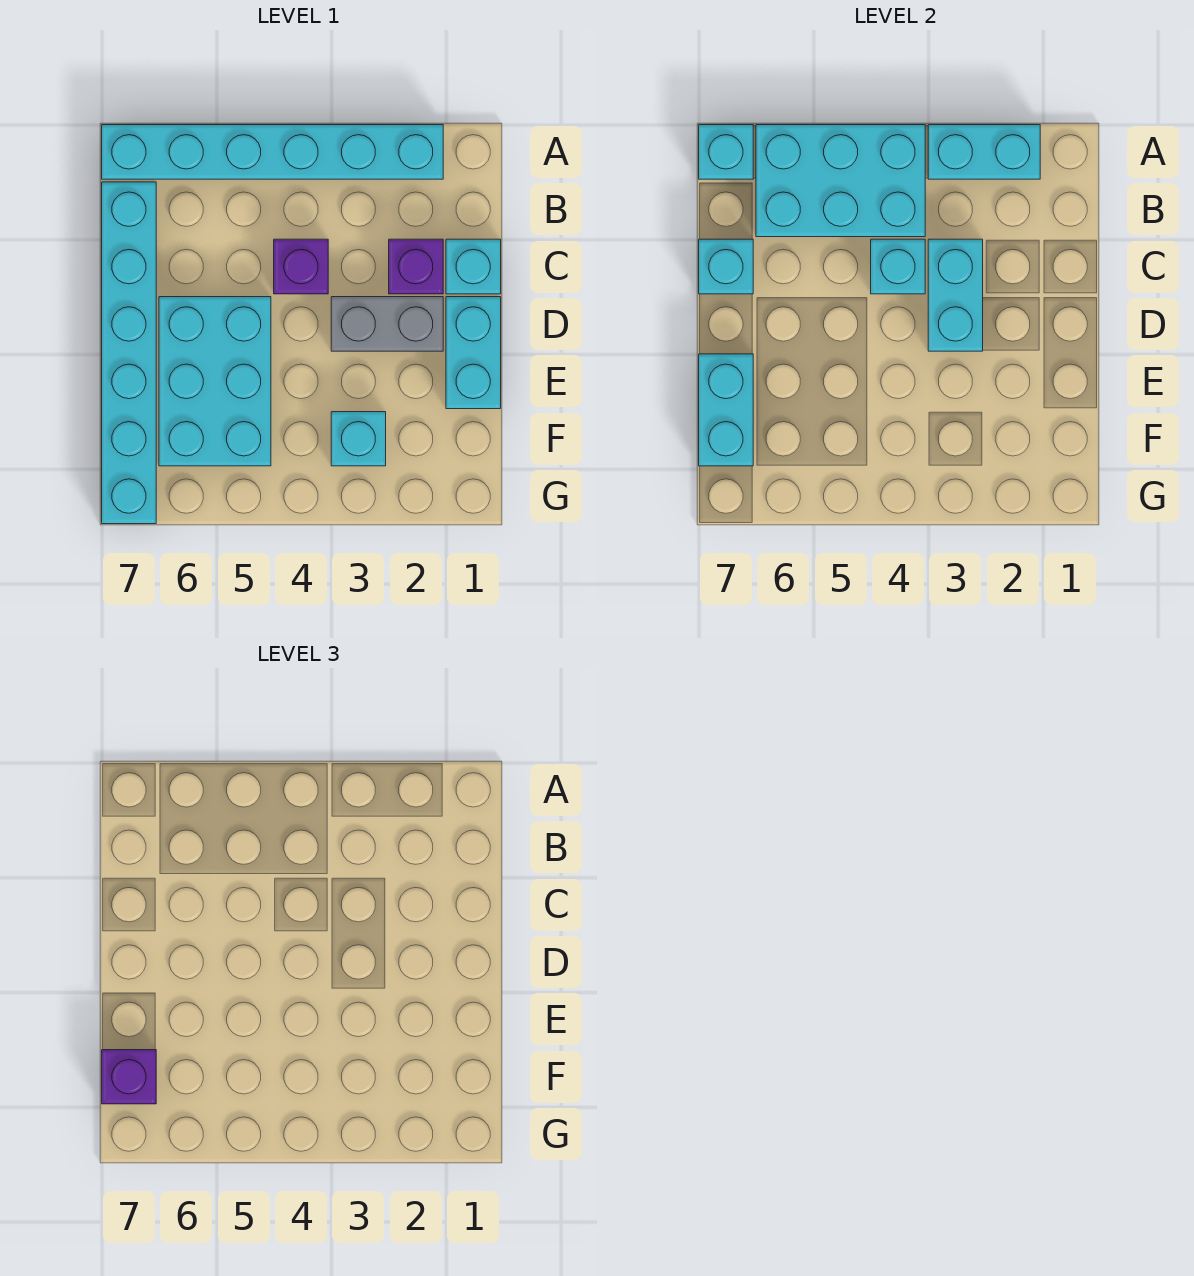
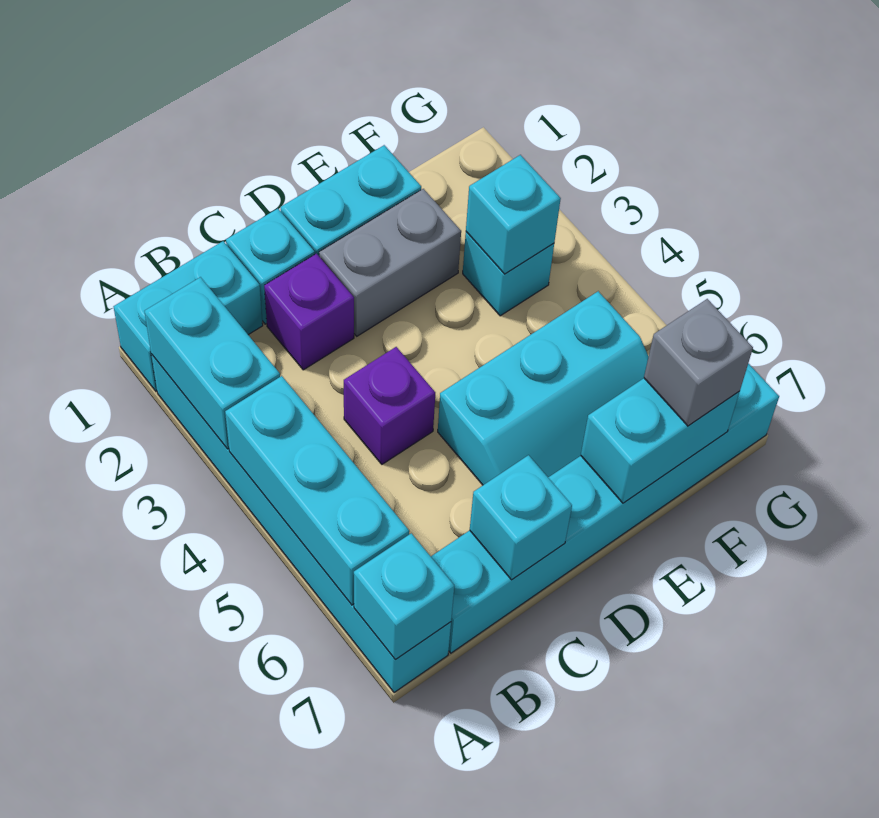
cyan 2x3 brick [756,125,925,237] -> cyan 1x3 brick [225,376,409,605]
cyan 1x2 brick [928,239,983,351] -> cyan 1x2 brick moved to [114,241,263,391]
cyan 1x1 brick [871,239,925,294] -> cyan 1x1 brick moved to [466,155,561,274]
grey 1x2 brick [331,297,443,351] -> grey 1x2 brick turned to [319,189,461,336]
cyan 2x3 brick [159,297,271,466] -> cyan 2x3 slope [438,291,649,485]
purple 1x1 brick [102,1050,156,1104] -> grey 1x1 brick [644,299,753,426]

